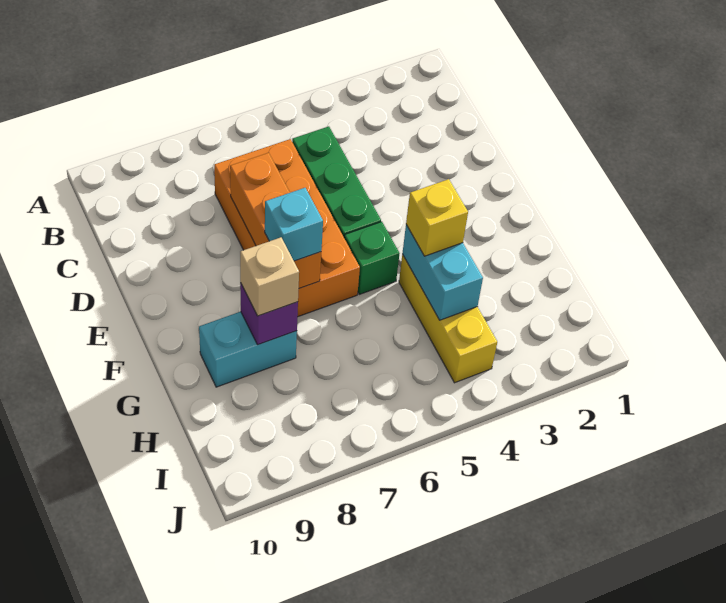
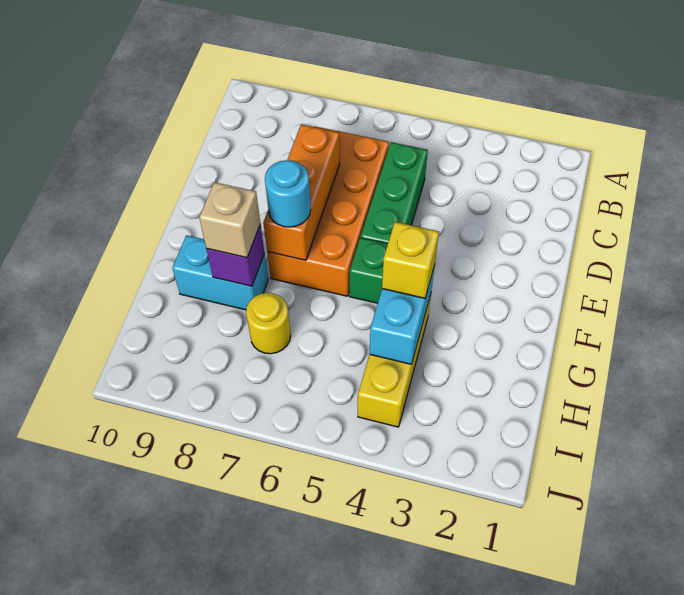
cyan 1x1 brick [265,188,323,261] -> cyan 1x1 round brick [265,160,311,227]
none -> yellow 1x1 round brick [246,293,291,354]

